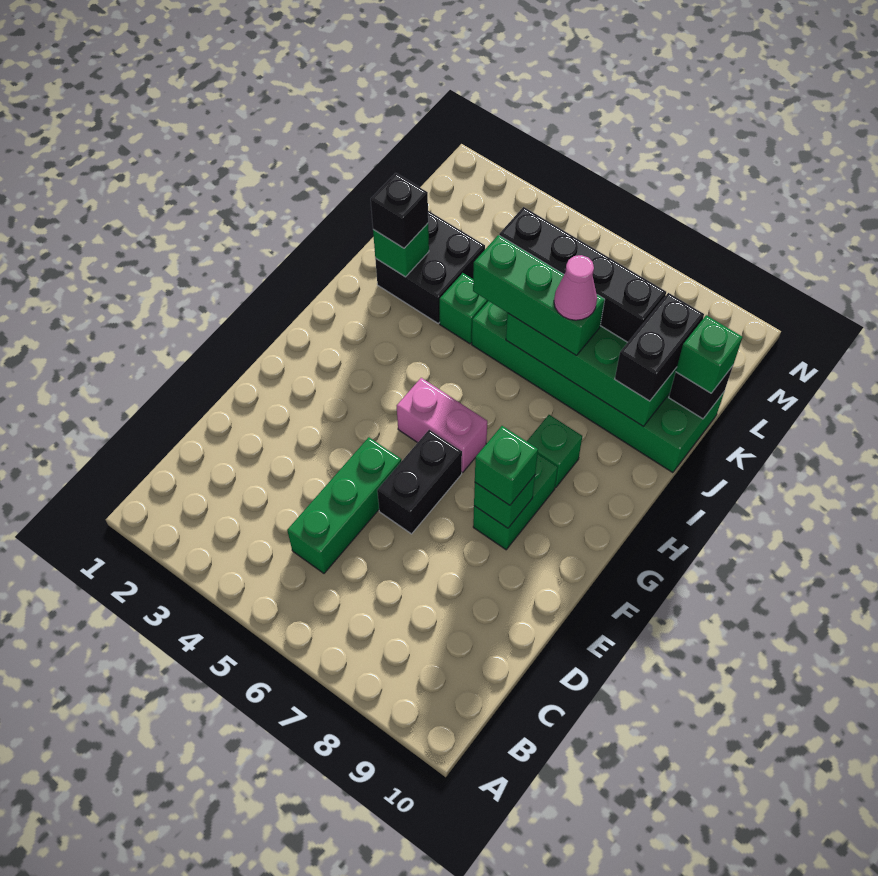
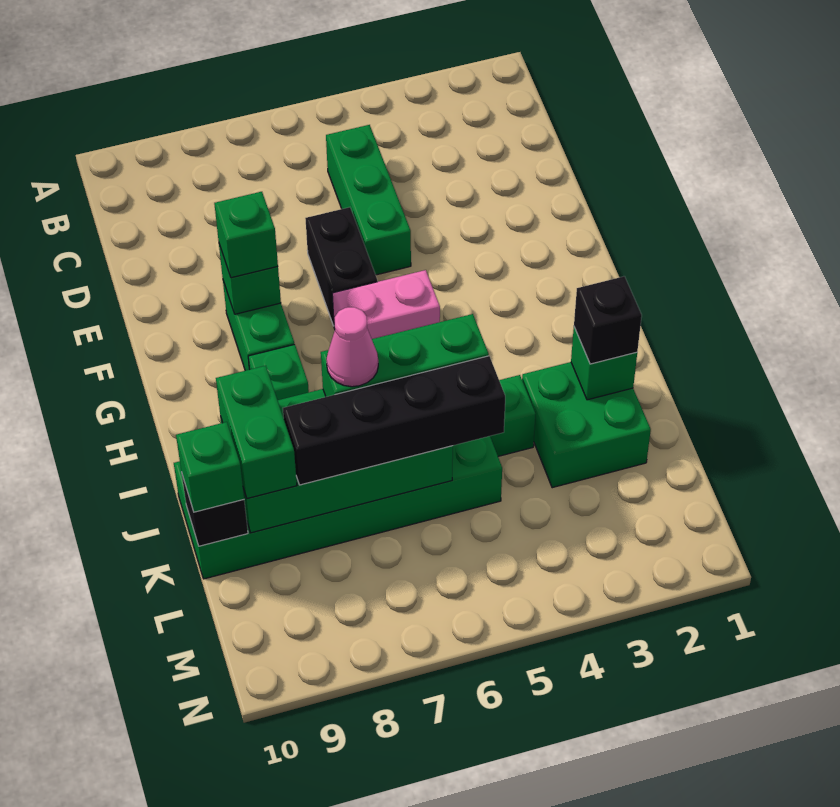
black 2x2 brick [375,211,485,323] -> green 2x2 brick [522,362,651,488]
black 1x2 brick [615,293,704,401] -> green 1x2 brick [216,366,297,498]

